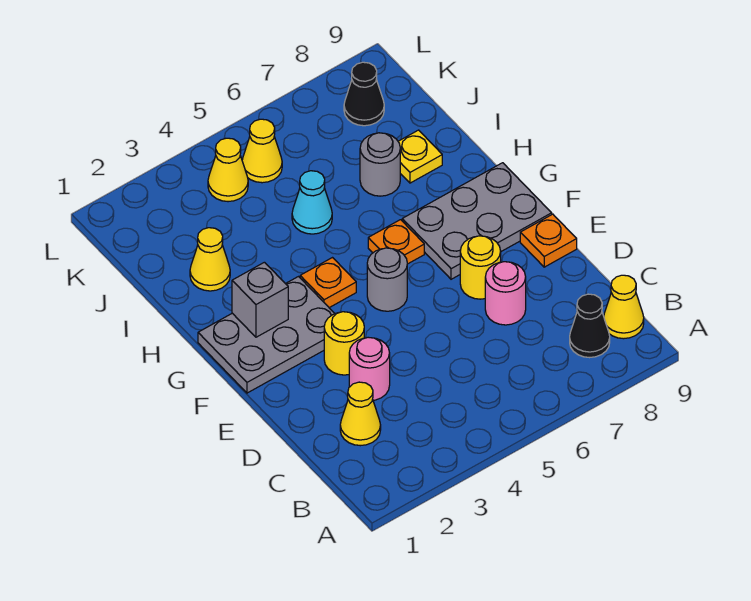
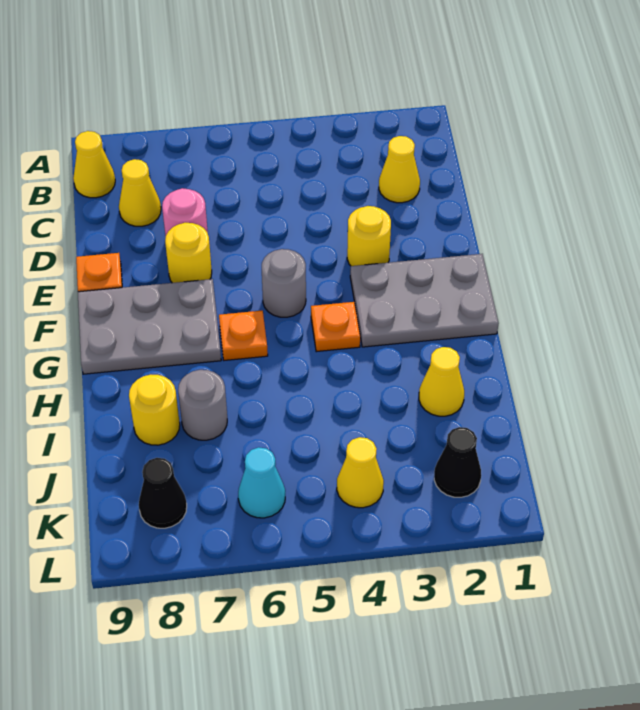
black 1x1 cone [570,294,610,358] -> black 1x1 cone moved to [434,427,481,497]
pink 1x1 round brick [349,337,390,400] -> none
grey 1x1 brick [232,262,288,337] -> none
cyan 1x1 cone [292,171,332,234] -> cyan 1x1 cone moved to [238,447,285,518]
yellow 1x1 plate [398,130,442,183] -> yellow 1x1 round brick [129,375,180,445]
yellow 1x1 cone [242,119,282,183] -> yellow 1x1 cone moved to [119,159,161,226]

